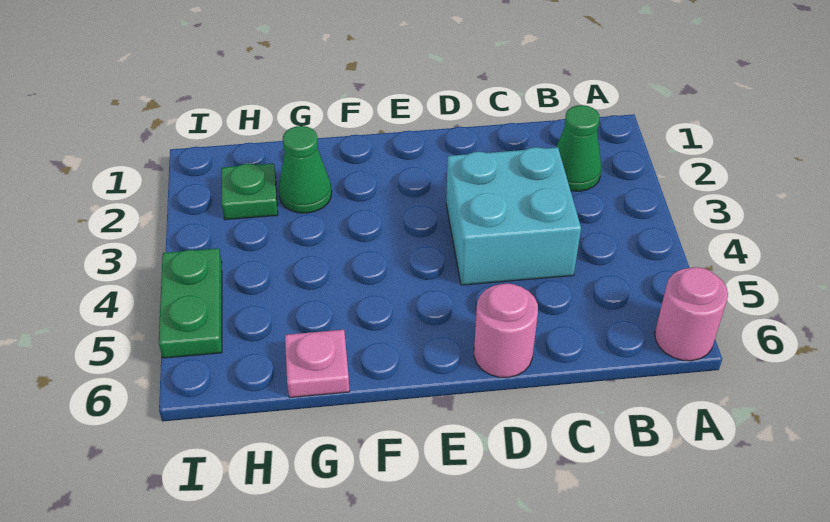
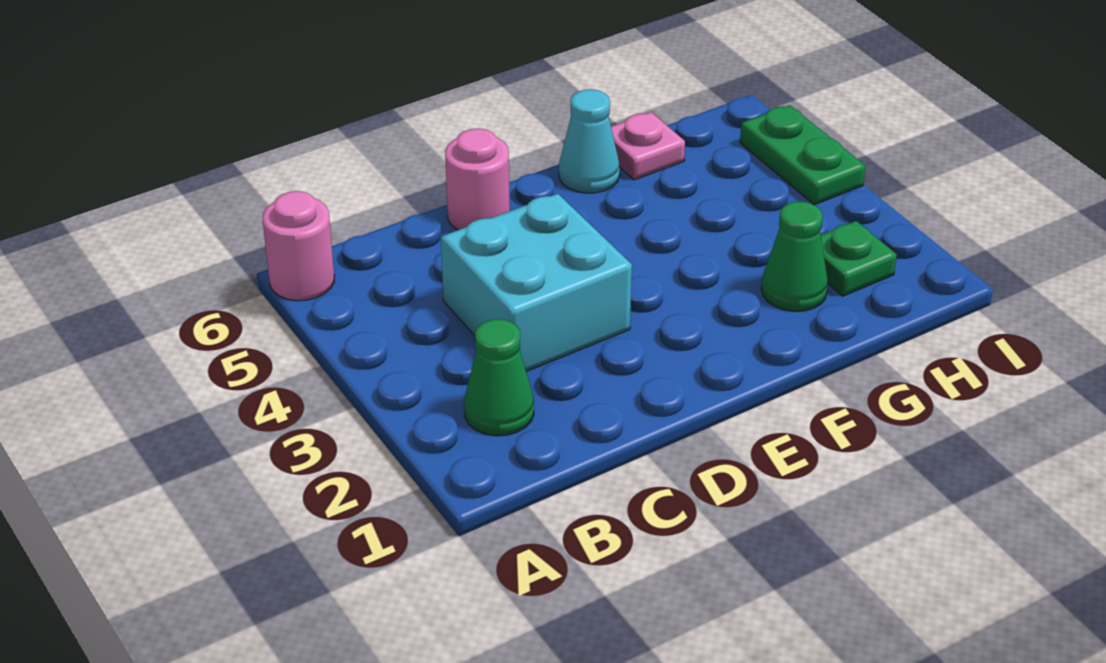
none -> cyan 1x1 cone [559,90,620,193]

